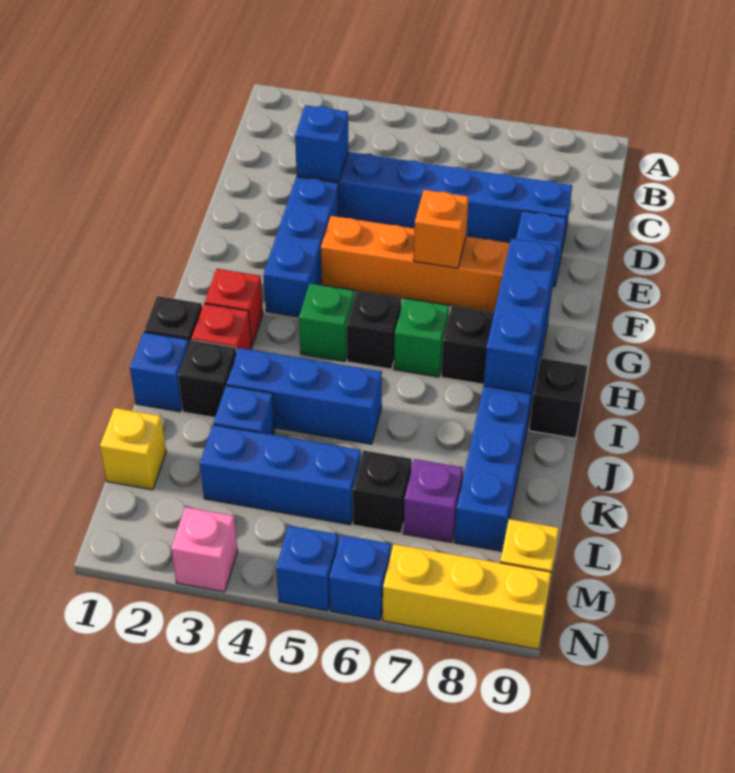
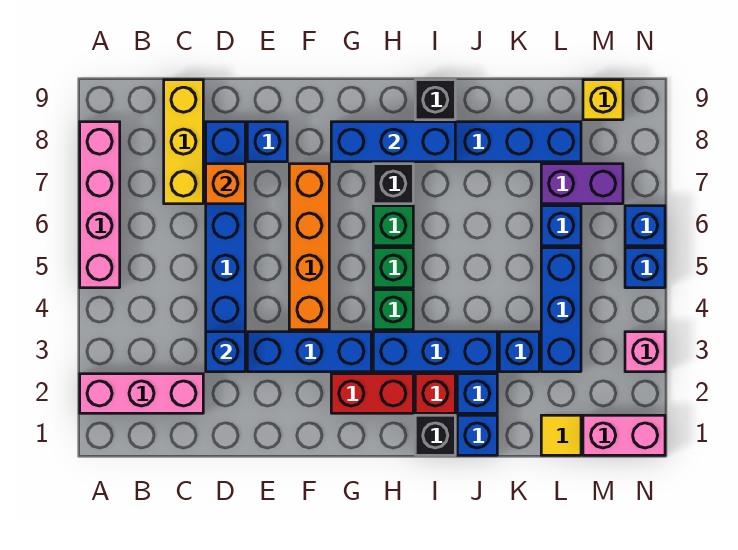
none -> pink 1x3 brick [80,374,203,413]
none -> pink 1x4 brick [80,122,120,288]
orange 1x1 brick [414,190,469,268] -> orange 1x1 brick moved to [206,164,245,204]
red 1x1 brick [205,269,263,346] -> red 1x2 brick [331,374,413,413]
black 1x1 brick [347,291,402,369] -> green 1x1 brick [373,248,413,288]
black 1x1 brick [178,340,237,418] -> blue 1x1 brick [457,374,497,413]
blue 1x3 brick [227,348,382,444] -> blue 1x3 brick turned to [373,332,497,372]
yellow 1x1 brick [100,408,166,490] -> yellow 1x1 tile [541,415,581,455]
black 1x1 brick [353,450,412,534] -> blue 1x1 brick [541,206,581,246]
purple 1x1 brick [403,459,463,542] -> purple 1x2 brick [541,164,623,204]
none -> pink 1x2 brick [583,415,665,455]
yellow 1x3 brick [383,544,551,650] -> yellow 1x3 brick moved to [164,80,203,204]

